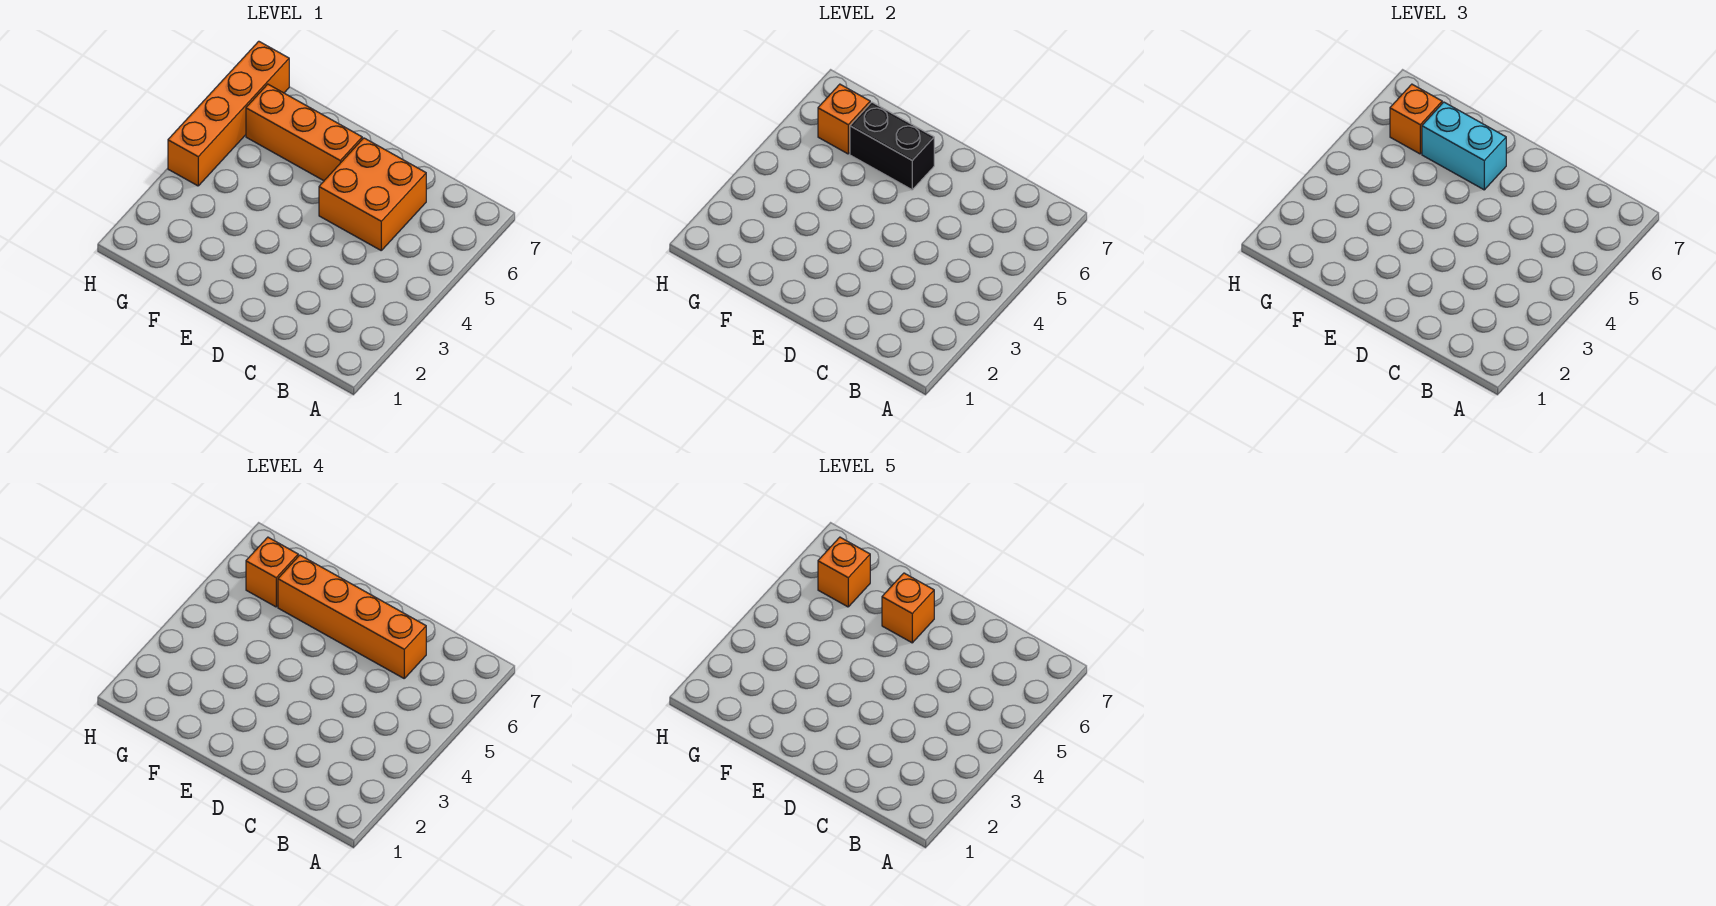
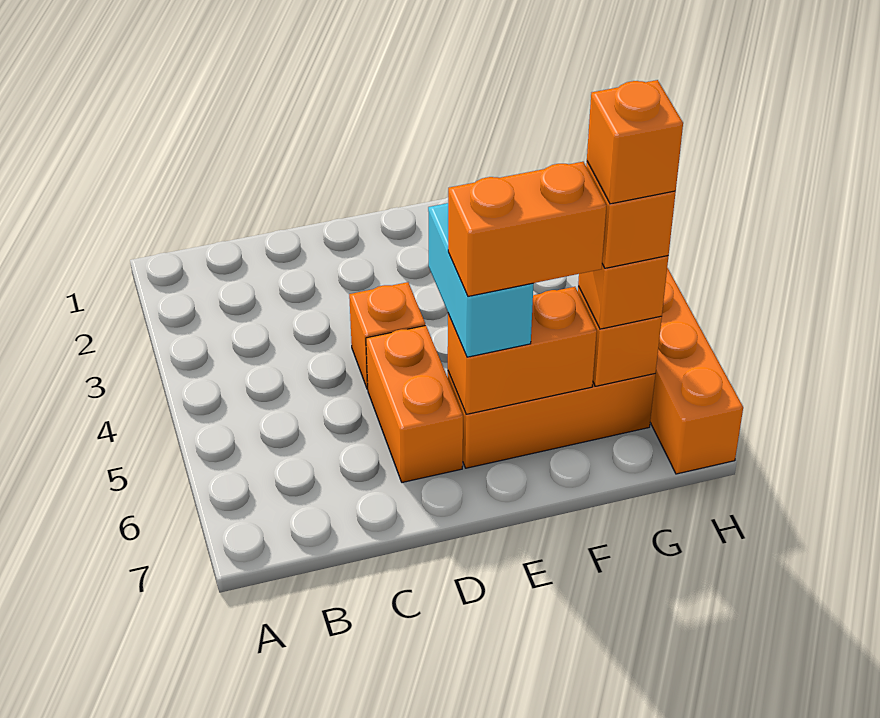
orange 2x2 brick [319,138,426,250] -> orange 1x2 brick [366,325,463,482]
orange 1x4 brick [278,555,426,678] -> orange 1x2 brick [448,162,607,296]
black 1x2 brick [850,102,934,190] -> orange 1x2 brick [448,287,597,414]
cyan 1x2 brick [1422,102,1506,190] -> cyan 1x2 brick turned to [428,203,533,357]
orange 1x1 brick [882,573,934,643] -> orange 1x1 brick moved to [349,282,425,389]

